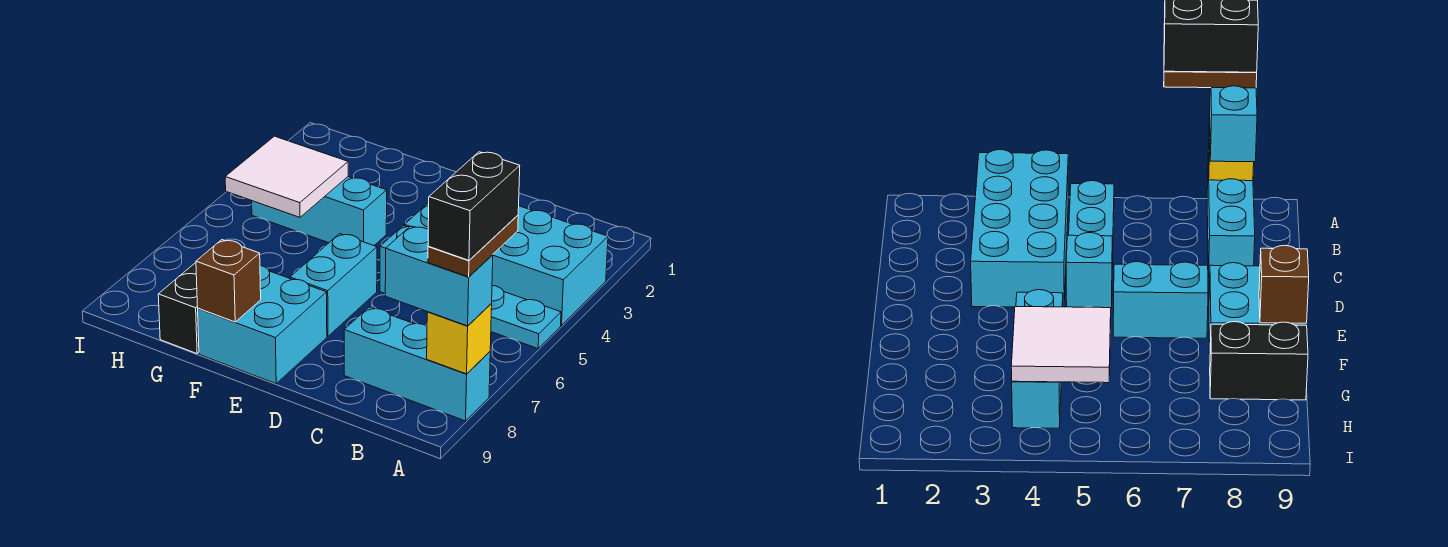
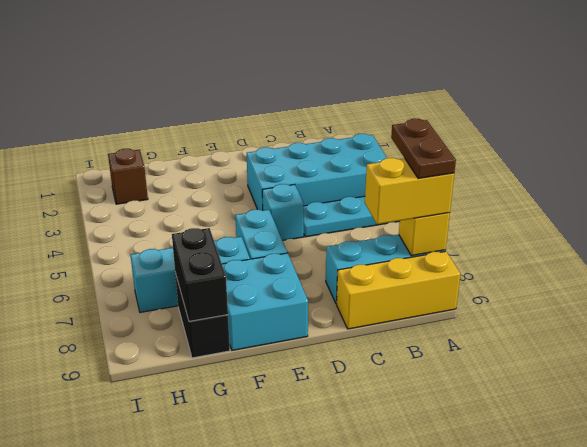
black 1x2 brick [428,152,520,260] -> black 1x2 brick moved to [172,228,228,321]
cyan 1x2 brick [385,226,493,326] -> yellow 1x2 brick [365,158,454,224]
none -> yellow 1x3 brick [337,251,460,329]
cyan 1x3 brick [252,177,387,246] -> cyan 1x3 brick moved to [131,237,250,312]
brown 1x1 brick [196,240,261,322] -> brown 1x1 brick moved to [108,149,148,204]
white 2x2 tile [225,136,348,217] -> none

